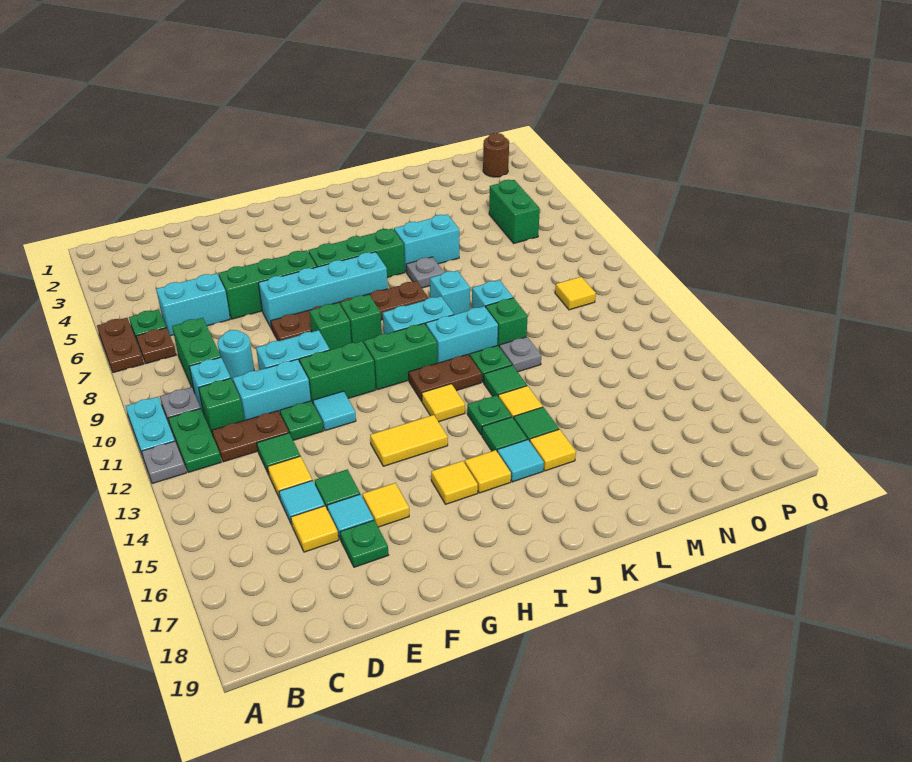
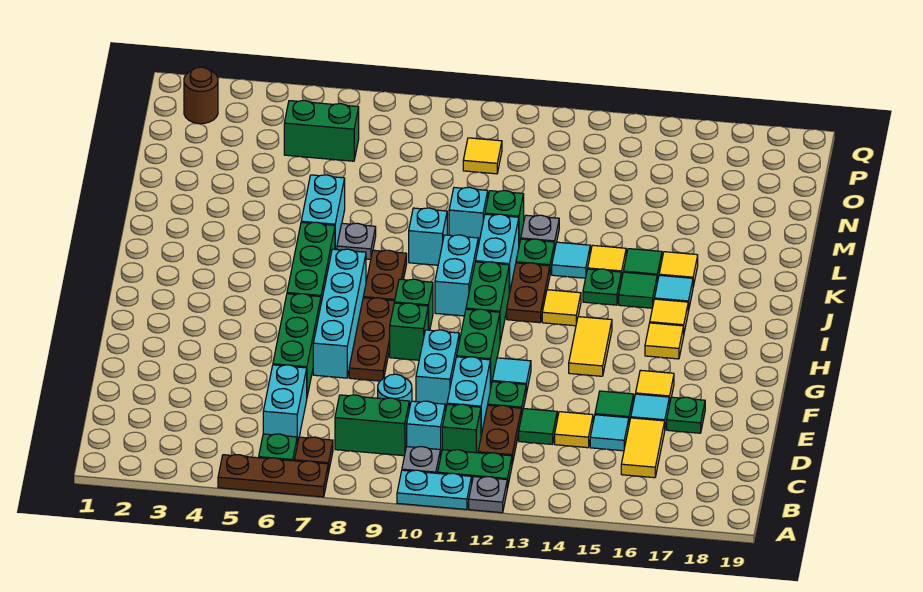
brown 1x2 plate [97,318,144,373] -> brown 1x3 plate [218,455,328,497]
yellow 1x1 tile [291,506,339,552] -> yellow 1x2 tile [621,418,665,478]
green 1x1 tile [484,365,527,396] -> cyan 1x1 tile [552,242,590,278]

